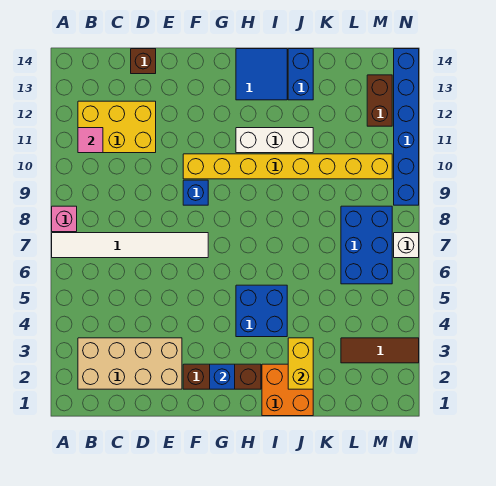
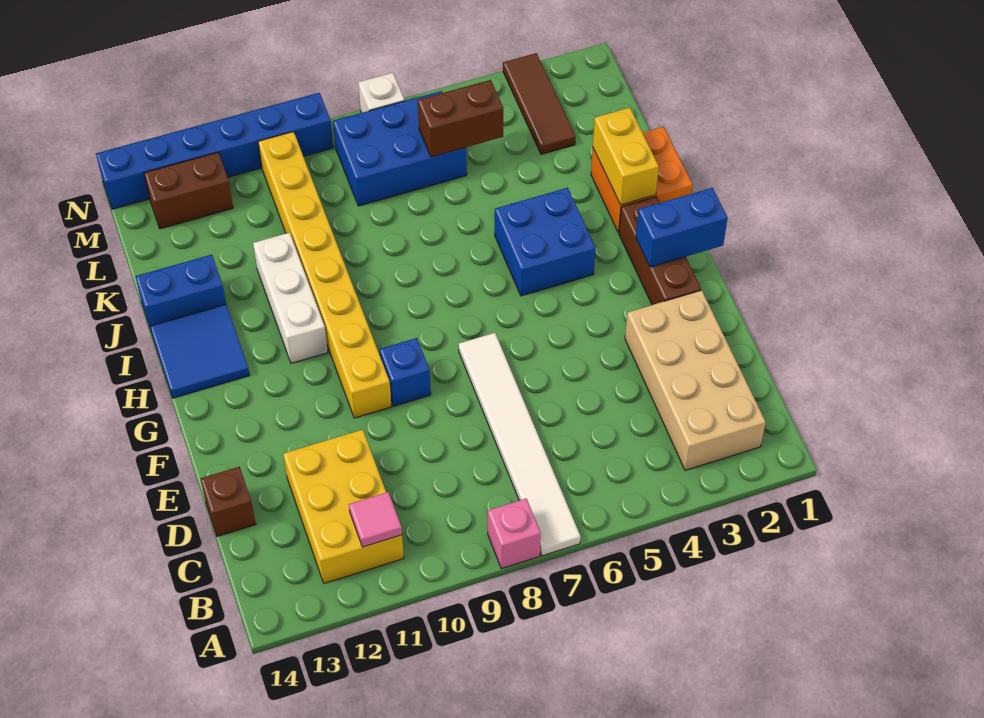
blue 1x1 brick [210,364,235,389] -> blue 1x2 brick [636,188,728,267]
yellow 1x2 brick [288,338,313,389] -> yellow 1x2 brick turned to [593,108,659,205]
none -> brown 1x2 brick [418,80,503,157]

